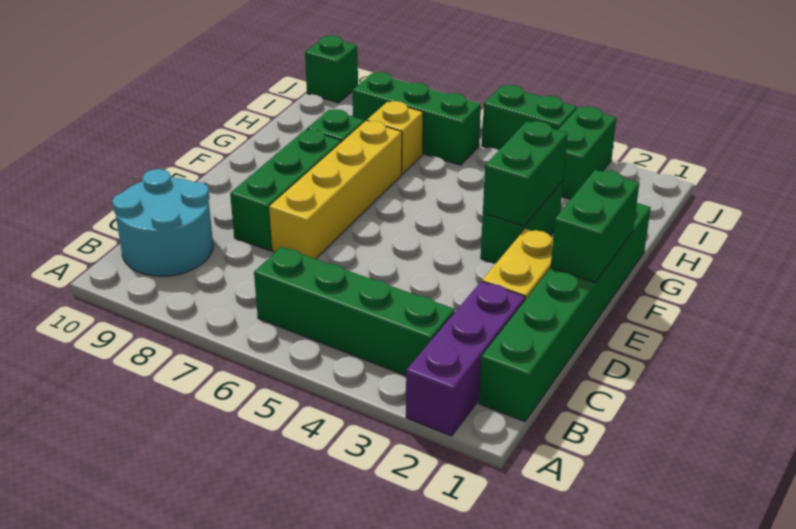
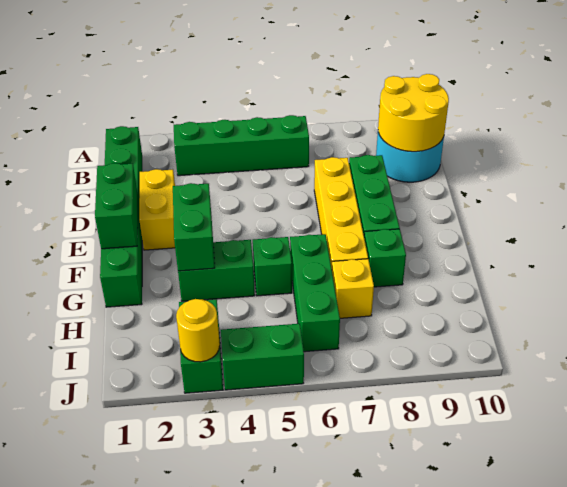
purple 1x3 brick [406,281,525,436] -> none
none -> yellow 2x2 round brick [378,74,449,152]
green 1x2 brick [481,181,563,264] -> green 1x2 brick turned to [178,240,255,301]
green 1x3 brick [353,72,481,165] -> green 1x3 brick turned to [290,234,340,352]
none -> yellow 1x1 round brick [176,299,220,362]
green 1x1 brick [305,35,358,103] -> green 1x1 brick moved to [253,237,292,296]

